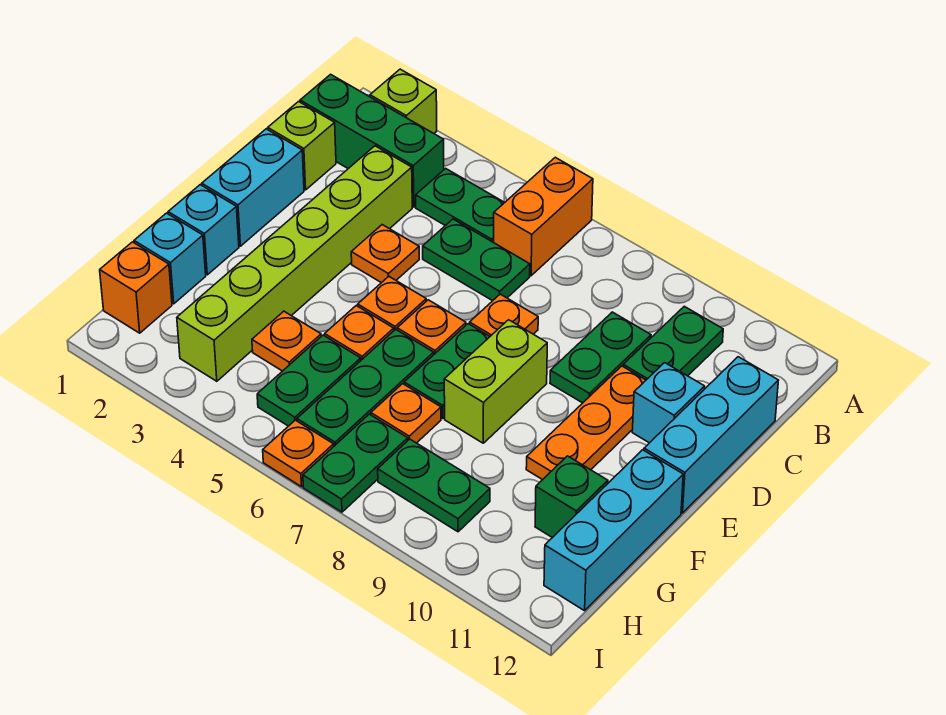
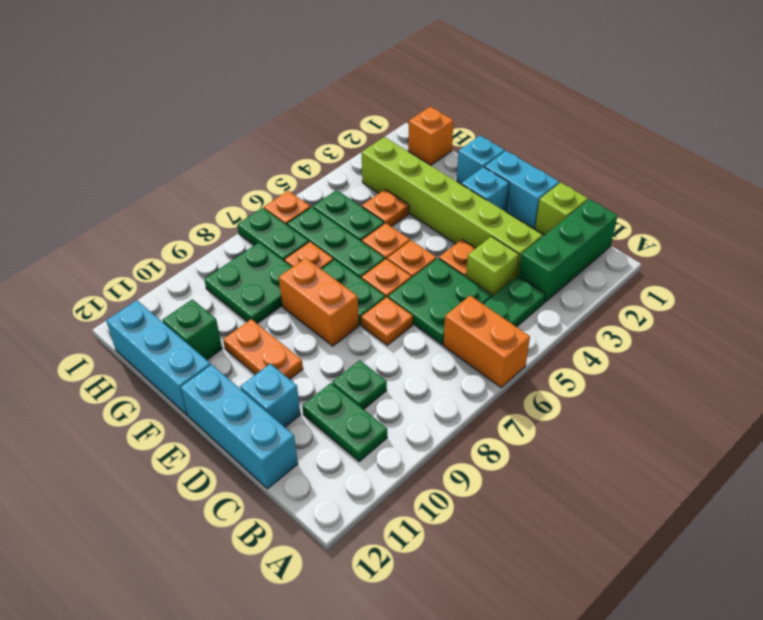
lime 1x1 brick [370,69,437,133] -> lime 1x1 brick moved to [466,236,519,296]
green 1x2 plate [423,219,530,301] -> green 2x2 plate [388,258,492,344]
green 1x2 plate [550,312,651,403] -> green 1x1 plate [332,360,387,409]
orange 1x3 plate [526,366,646,480] -> orange 1x2 plate [223,319,303,379]
lime 1x2 brick [444,320,547,443] -> orange 1x2 brick [279,258,359,346]
cyan 1x1 brick [134,213,206,304] -> cyan 1x1 brick moved to [461,167,509,212]
green 1x2 plate [378,439,490,532] -> green 2x2 plate [204,243,292,323]

